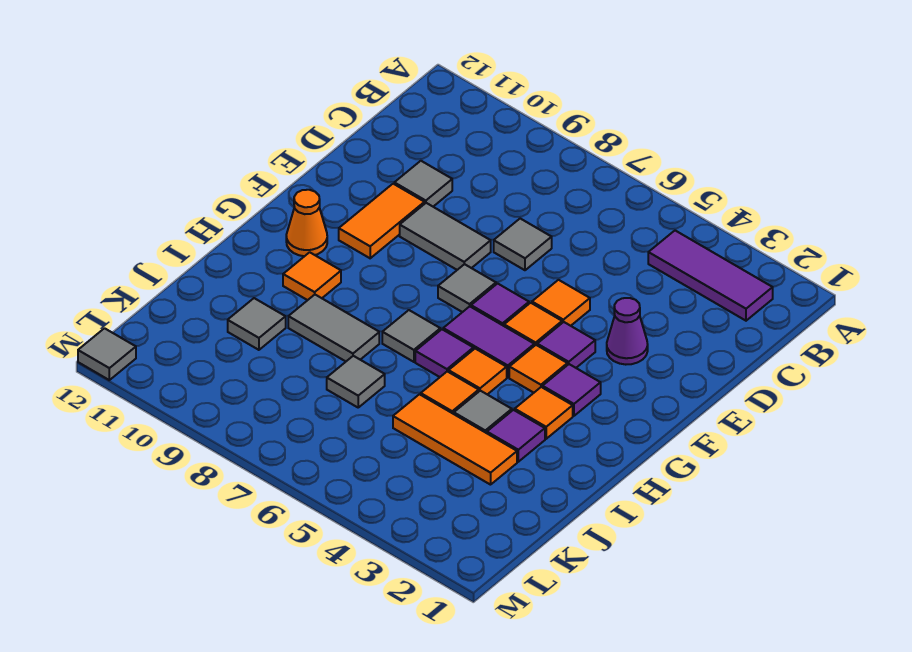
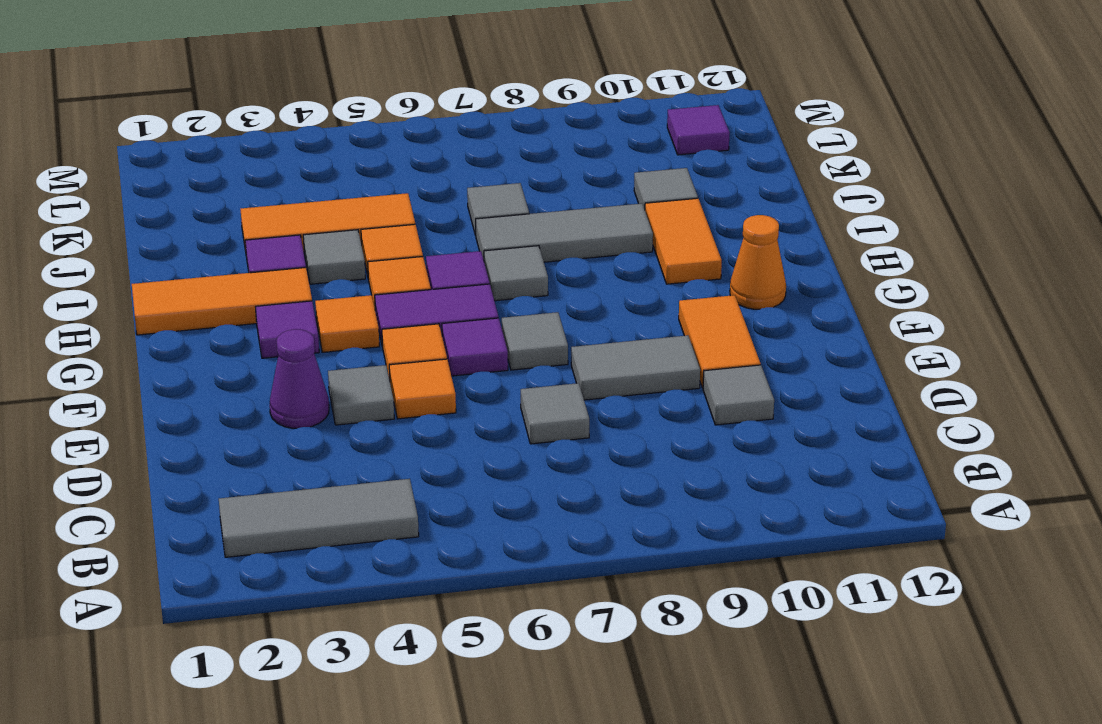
purple 1x3 tile [648,231,773,321] -> grey 1x3 tile [219,479,419,557]
purple 1x1 tile [537,322,595,368] -> purple 1x1 tile moved to [667,105,730,155]
orange 1x1 tile [515,387,573,439] -> orange 1x3 tile [132,268,312,335]
orange 1x1 tile [283,252,341,300] -> orange 1x2 tile [645,198,722,284]
grey 1x2 tile [288,295,379,361] -> grey 1x3 tile [476,204,653,262]
grey 1x1 tile [78,328,136,380] -> grey 1x1 tile moved to [328,365,394,425]

